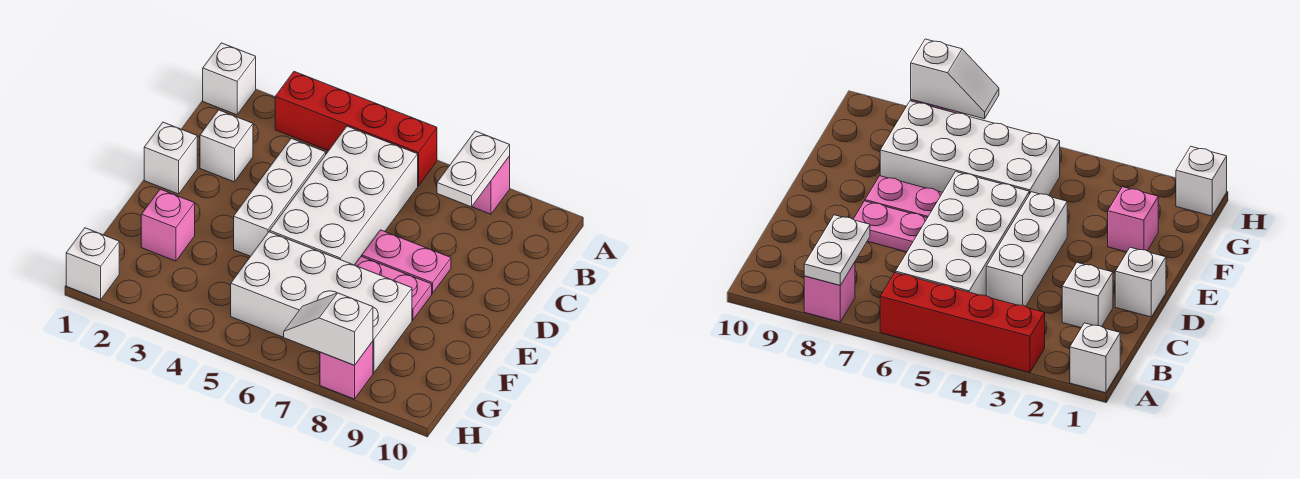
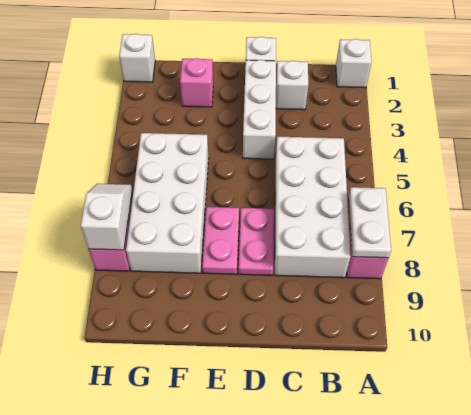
red 1x4 brick [275,72,437,186] -> none
white 1x2 plate [437,131,510,207] -> white 1x2 plate turned to [349,187,391,258]
white 2x4 brick [270,126,418,265] -> white 2x4 brick turned to [275,137,351,278]
white 1x3 brick [234,138,326,256] -> white 1x3 brick turned to [243,60,276,159]

